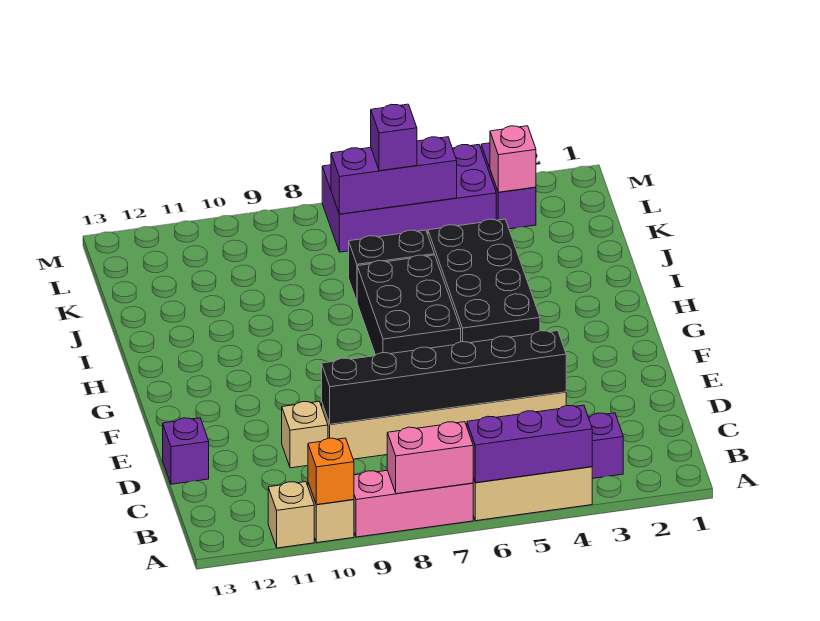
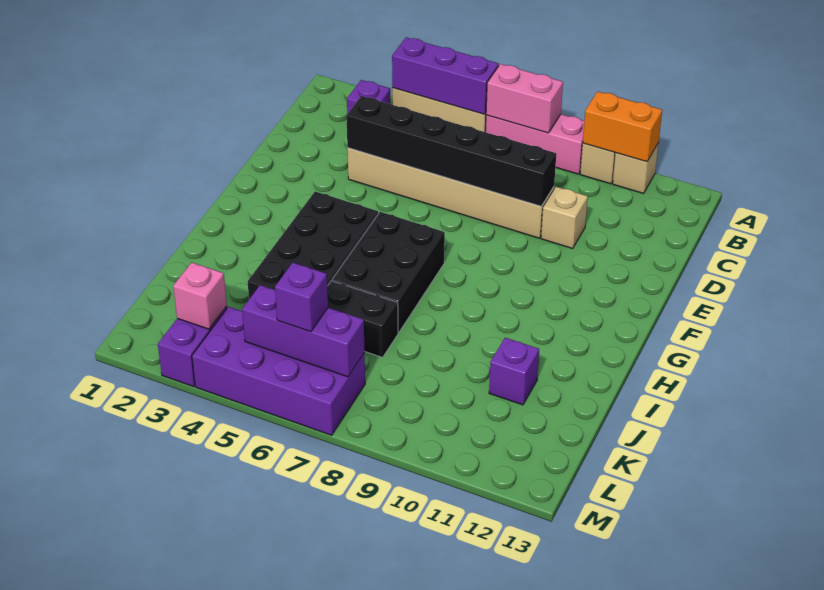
orange 1x1 brick [308,438,354,505] -> orange 1x2 brick [583,91,662,162]
purple 1x1 brick [163,418,209,484] -> purple 1x1 brick moved to [489,338,539,405]

